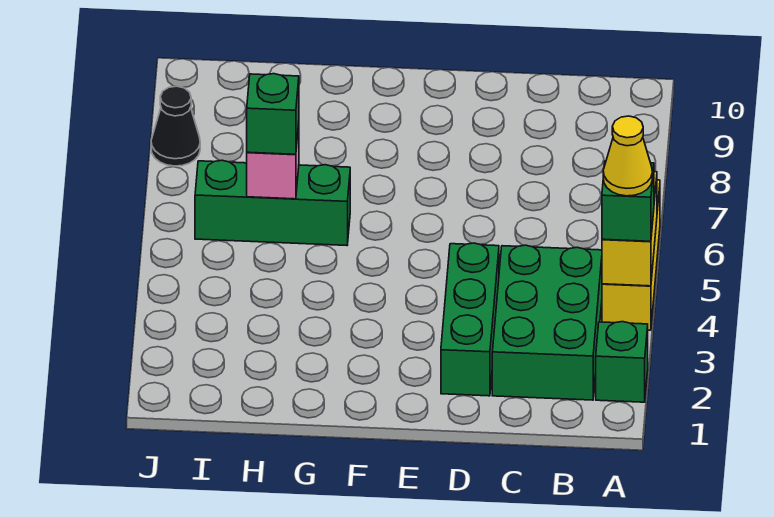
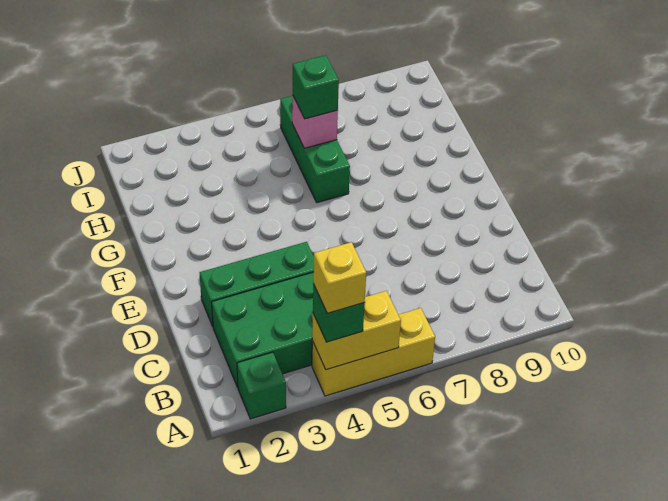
yellow 1x1 cone [603,116,652,196] -> yellow 1x1 brick [313,242,366,313]
black 1x1 cone [151,86,200,166] -> none

